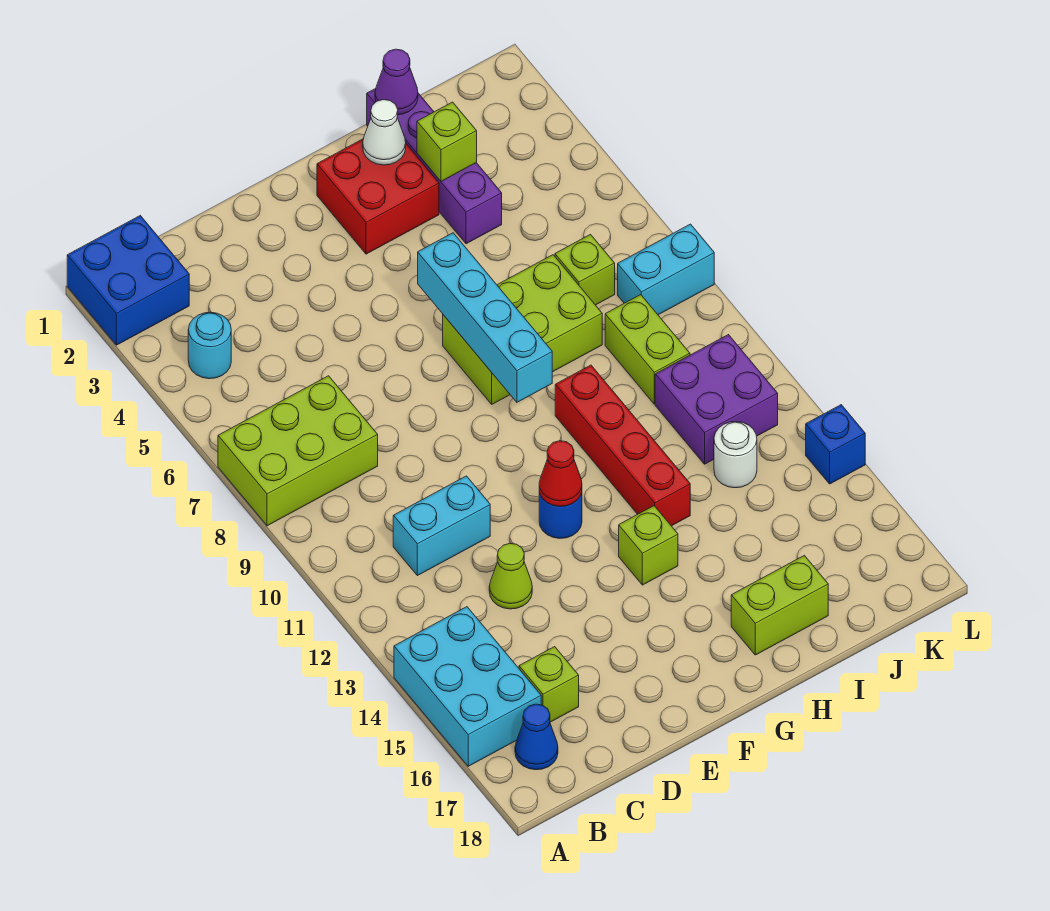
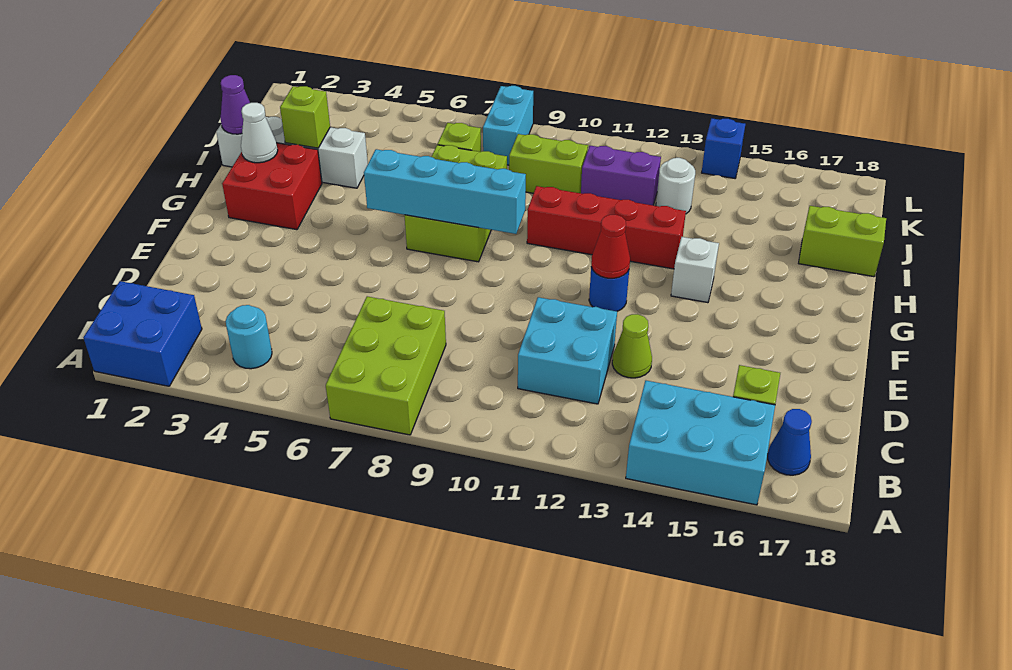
cyan 1x2 brick [393,476,490,576] -> cyan 2x2 brick [518,297,617,404]
lime 1x1 brick [619,506,678,585] -> white 1x1 brick [671,237,719,303]
lime 1x2 brick [731,555,828,655] -> lime 1x2 brick turned to [799,206,886,277]
purple 1x4 brick [367,89,502,244] -> white 1x4 brick [216,117,368,188]
purple 2x2 brick [655,335,778,464] -> purple 1x2 brick [581,146,661,205]

